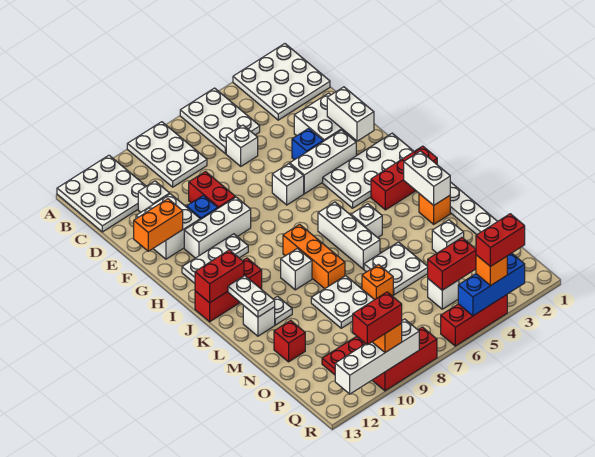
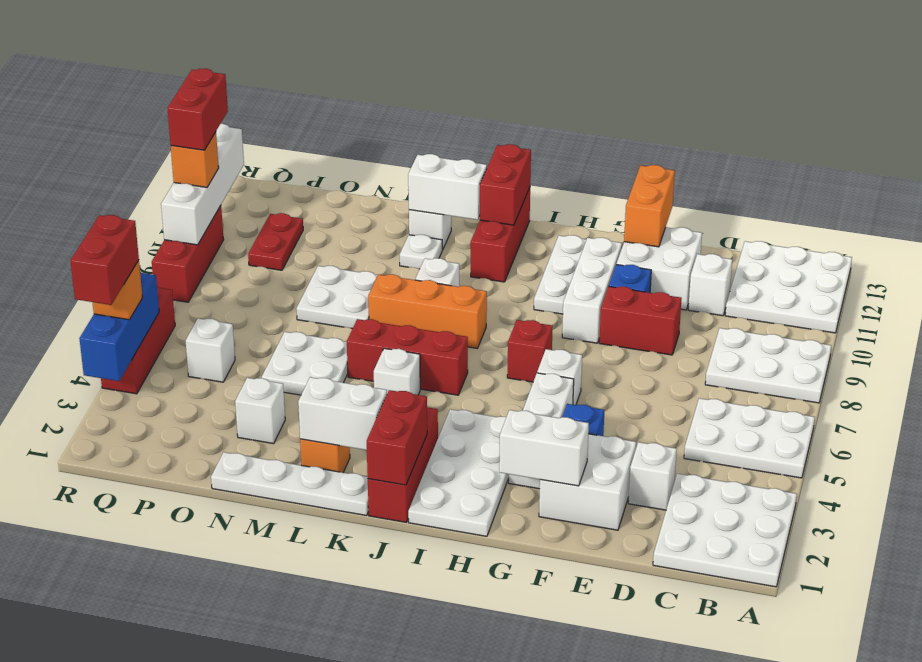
white 1x1 brick [226,125,258,166] -> white 1x1 brick moved to [628,442,677,510]
white 1x3 brick [318,202,380,269] -> red 1x3 brick [347,319,468,395]
white 1x2 plate [228,276,275,317] -> white 1x2 brick [408,154,487,220]
orange 1x1 brick [362,265,393,300] -> none
red 1x1 brick [274,320,305,362] -> red 1x1 brick moved to [507,320,553,382]
red 1x2 brick [428,238,476,290] -> red 1x2 brick moved to [367,390,427,485]

